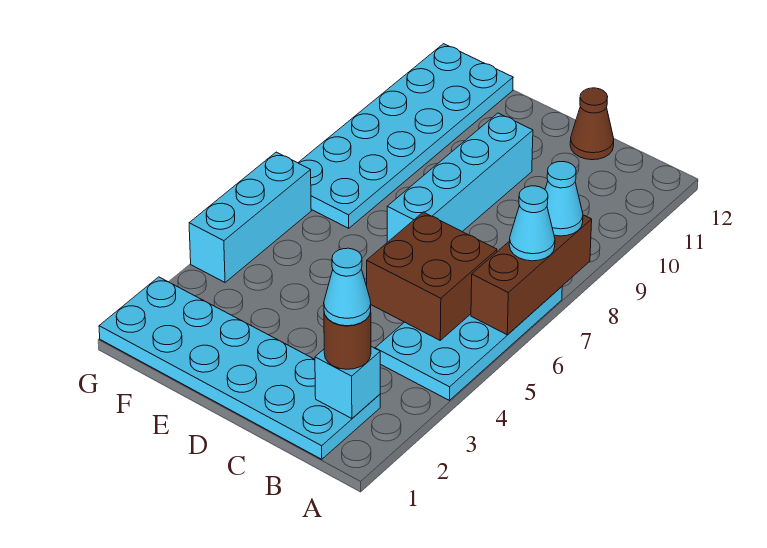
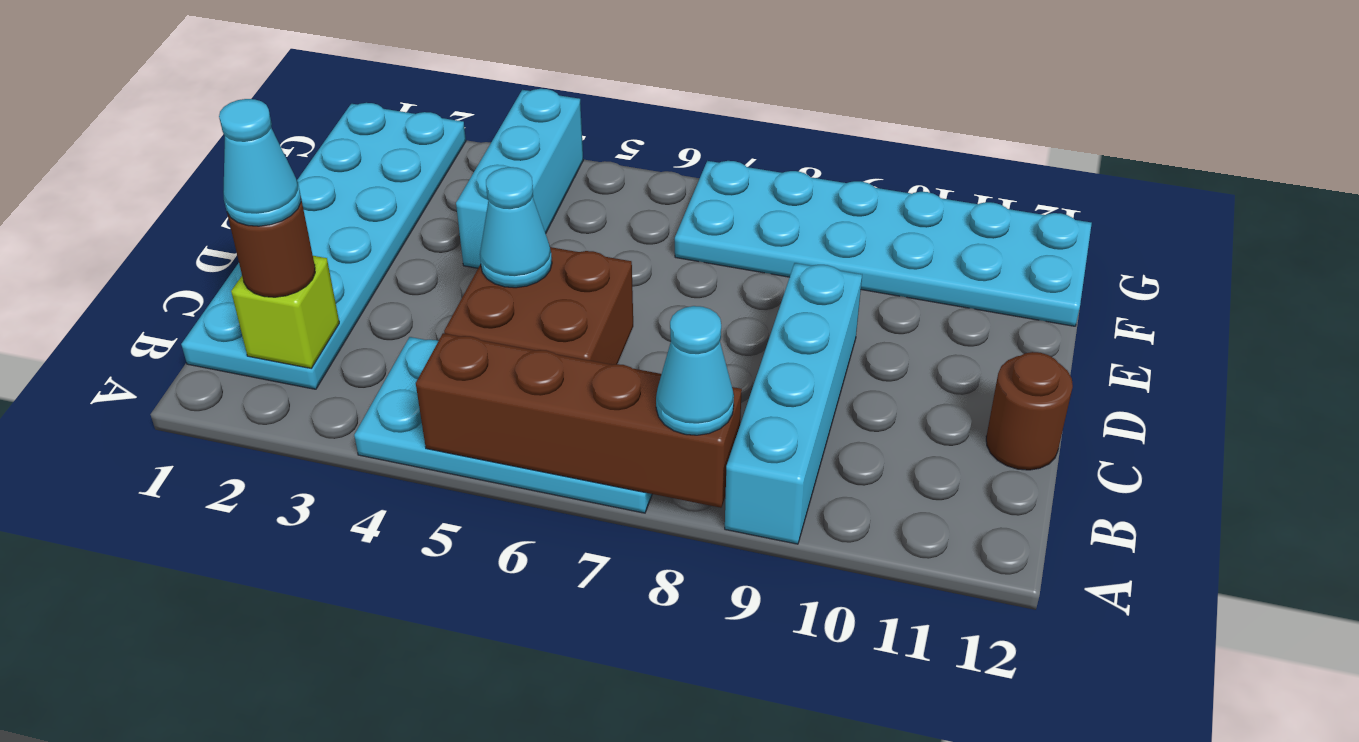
brown 1x3 brick [471,215,592,335] -> brown 1x4 brick [416,333,742,508]
cyan 1x1 cone [509,186,555,261] -> cyan 1x1 cone moved to [480,167,552,288]
cyan 1x1 brick [315,347,380,419] -> lime 1x1 brick [231,256,339,368]
brown 1x1 cone [570,88,614,160] -> brown 1x1 round brick [986,352,1073,470]
cyan 1x4 brick [387,113,533,242] -> cyan 1x4 brick turned to [725,263,862,544]
cyan 1x3 brick [189,152,311,282] -> cyan 1x3 brick turned to [456,89,583,268]

